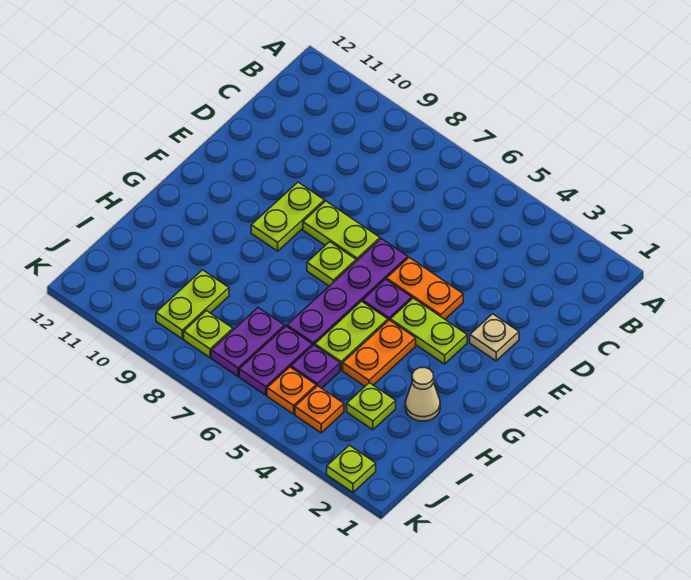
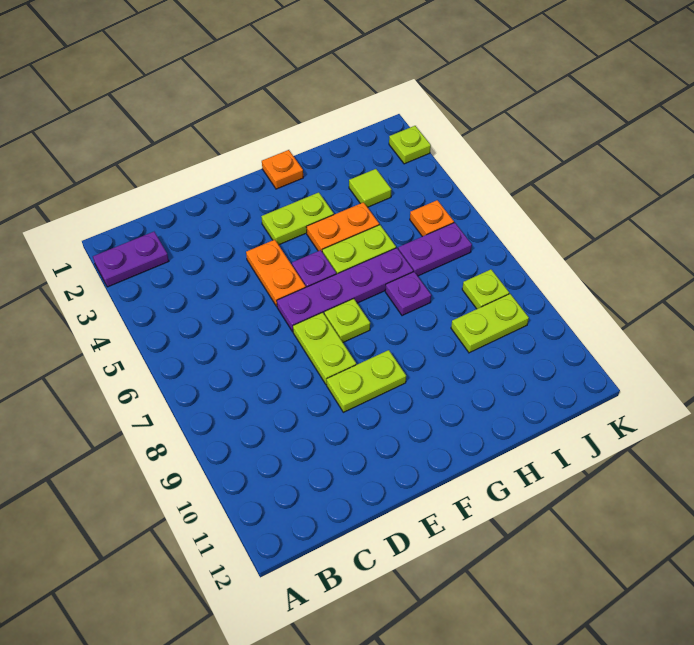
tan 1x1 plate [470,314,519,361] -> none
lime 1x2 plate [390,298,467,364] -> lime 1x2 plate turned to [261,192,334,245]
tan 1x1 cone [405,367,440,421] -> none
lime 1x1 plate [347,383,396,430] -> lime 1x1 tile [349,169,392,207]
purple 1x1 plate [291,345,340,388] -> purple 1x1 plate moved to [385,272,431,316]
purple 1x2 plate [211,308,285,376] -> purple 1x2 plate moved to [93,232,169,287]
orange 1x1 plate [295,386,344,433] -> orange 1x1 plate moved to [262,150,303,189]

